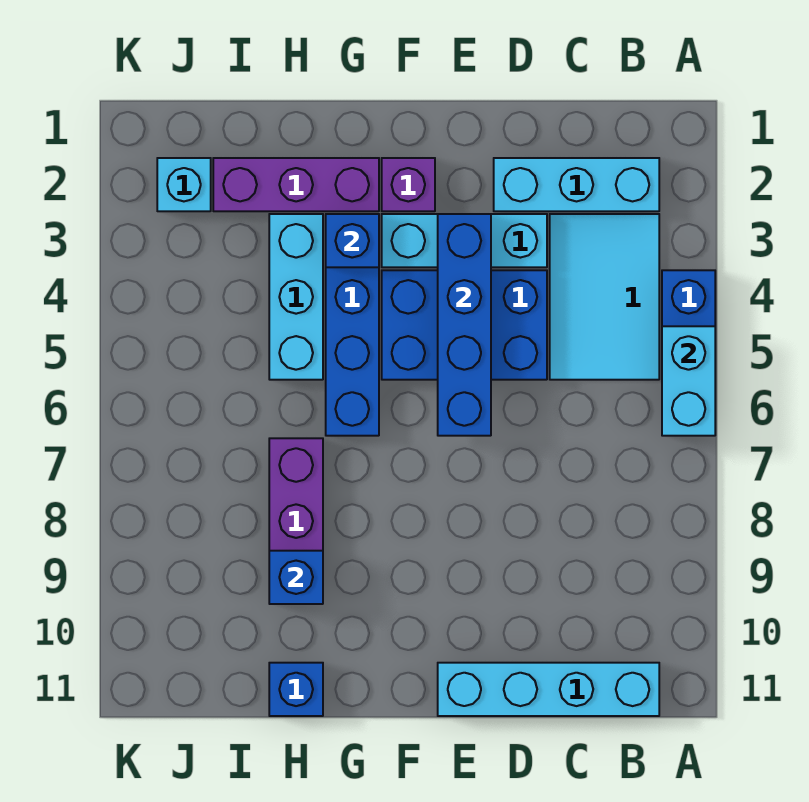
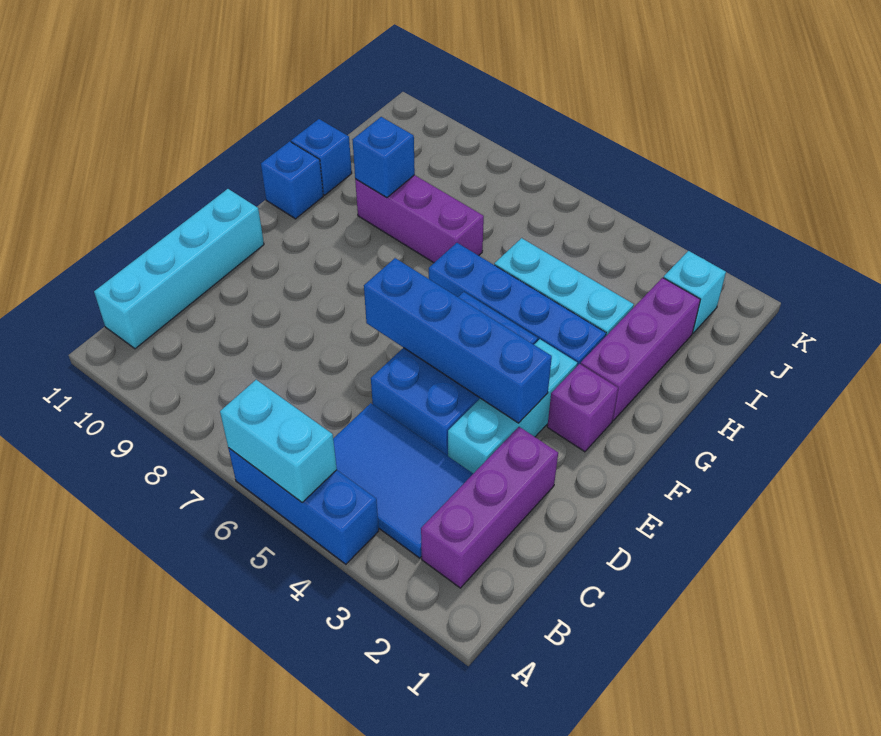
cyan 1x3 brick [494,158,659,211] -> purple 1x3 brick [421,427,558,588]
cyan 2x3 tile [550,214,659,380] -> blue 2x3 tile [333,403,473,558]
blue 1x1 brick [326,214,379,267] -> blue 1x1 brick moved to [261,141,323,219]

